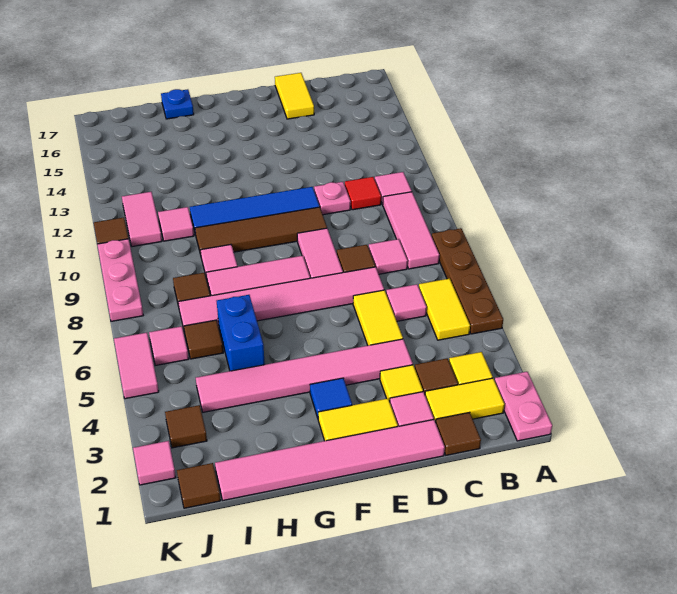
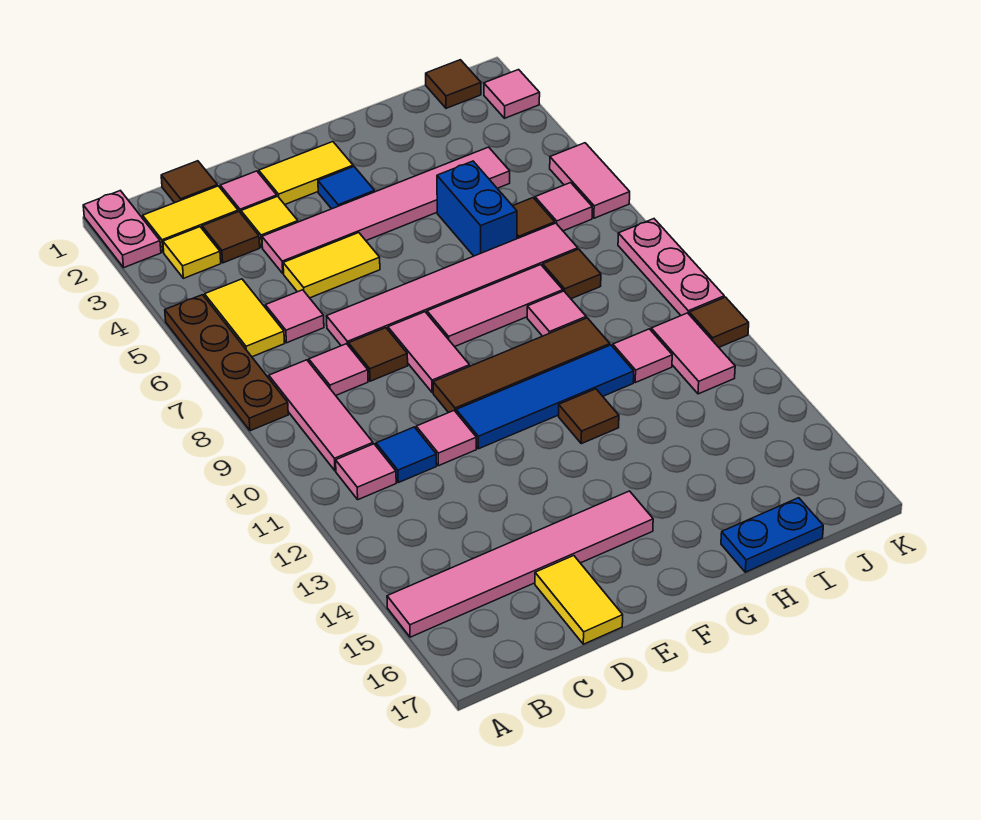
red 1x1 tile [345,177,381,210] -> blue 1x1 tile [376,427,437,483]
pink 1x6 tile [215,420,445,500] -> pink 1x6 tile moved to [387,491,653,637]
yellow 1x2 tile [353,290,403,345] -> yellow 1x2 tile turned to [283,233,380,298]
pink 1x1 plate [314,182,351,215] -> pink 1x1 tile [416,411,476,466]
blue 1x1 plate [161,89,194,119] -> blue 1x2 plate [721,498,823,572]
brown 1x1 tile [165,405,207,448] -> brown 1x1 tile moved to [559,389,619,444]

